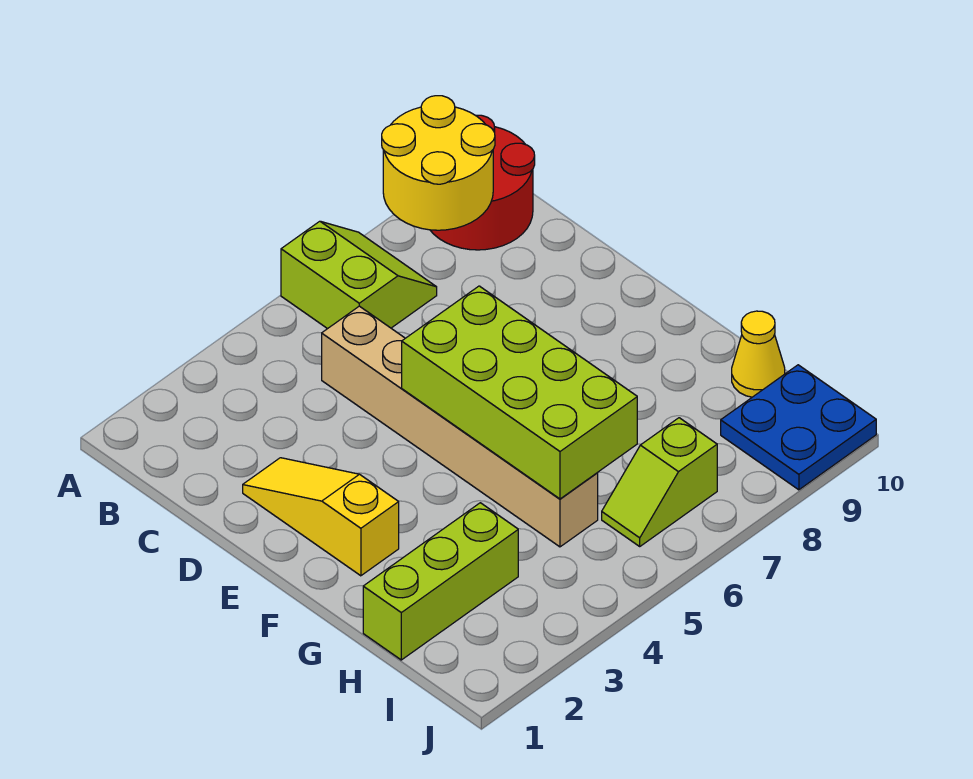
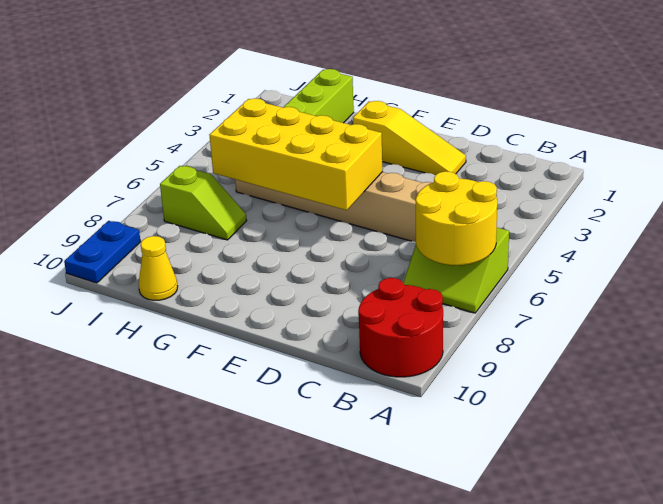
yellow 2x2 round brick [382,96,495,230] -> yellow 2x2 round brick moved to [416,171,497,265]
lime 2x4 brick [402,286,637,499] -> yellow 2x4 brick [210,98,382,210]
lime 1x2 slope [602,418,717,546] -> lime 1x2 slope turned to [160,166,247,240]
blue 2x2 plate [721,365,876,490] -> blue 1x2 plate [64,221,141,283]

